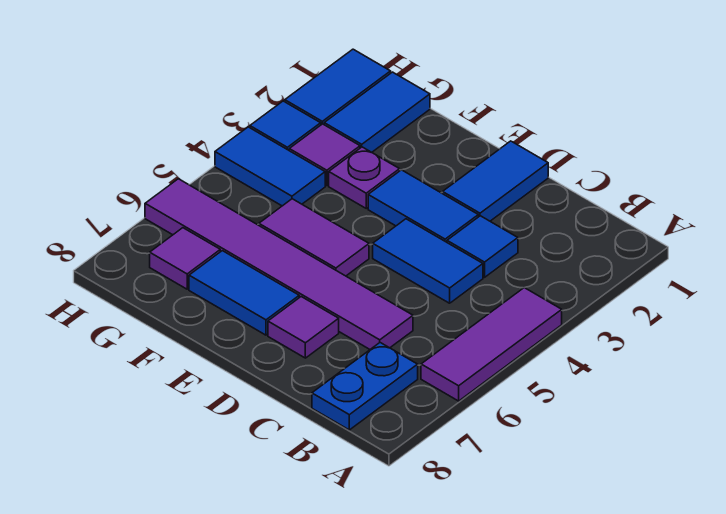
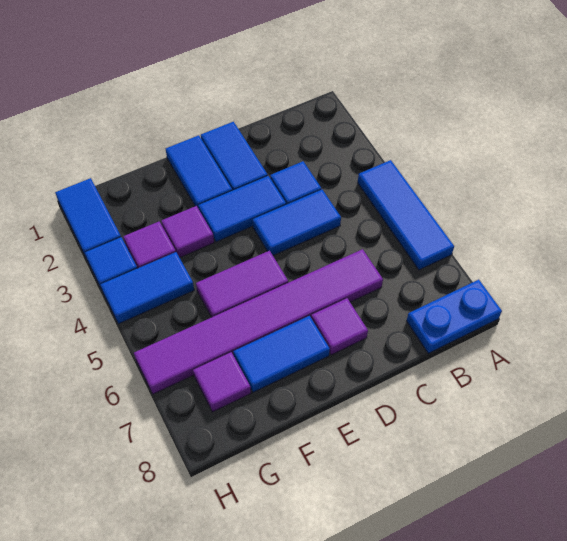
purple 1x3 tile [421,288,562,401] -> blue 1x3 tile [358,160,454,270]
blue 1x2 plate [312,343,418,430] -> blue 1x2 plate turned to [407,280,502,353]
purple 1x1 plate [329,147,400,208] -> purple 1x1 tile [162,206,214,258]
blue 1x2 tile [324,72,430,152] -> blue 1x2 tile moved to [166,135,232,209]

